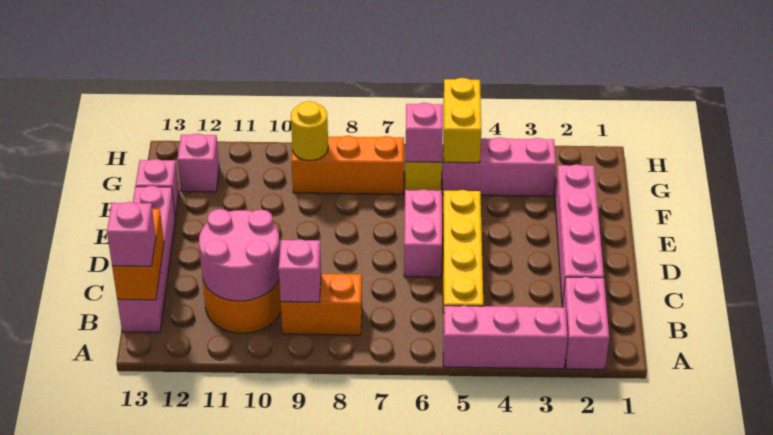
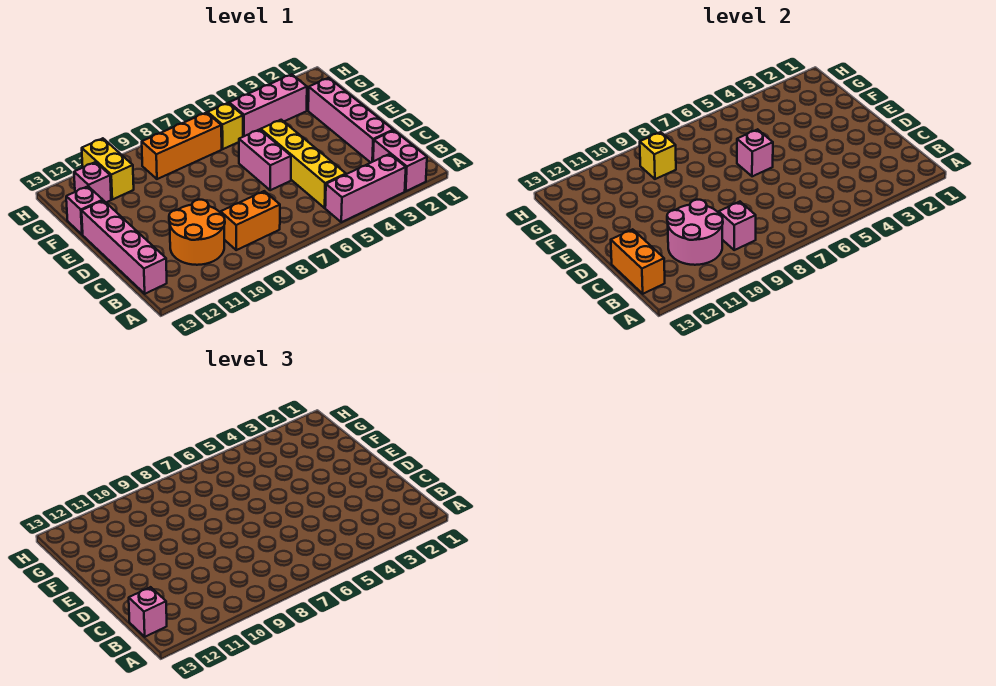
yellow 1x2 brick [443,78,481,163] -> yellow 1x2 brick moved to [82,138,134,199]
pink 1x1 brick [405,103,443,162] -> pink 1x1 brick moved to [737,129,773,176]
yellow 1x1 round brick [291,101,328,161] -> yellow 1x1 brick [640,132,676,179]

